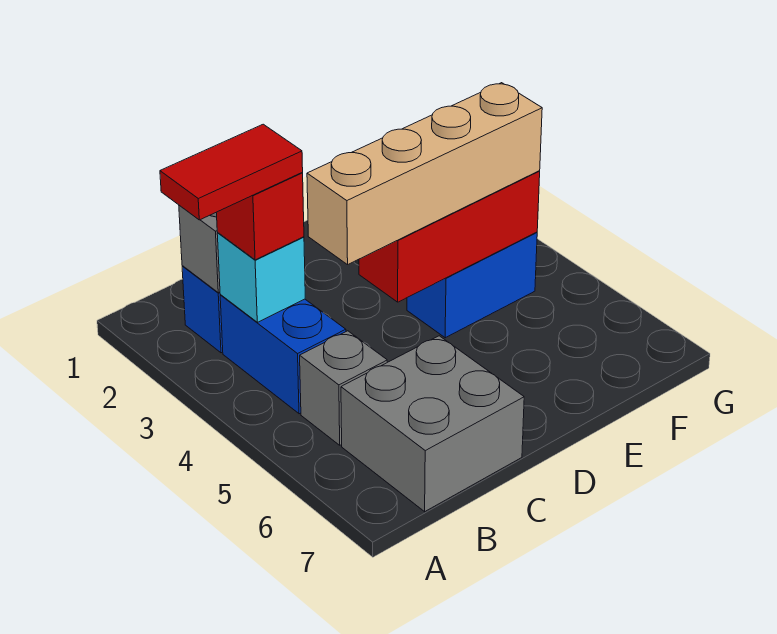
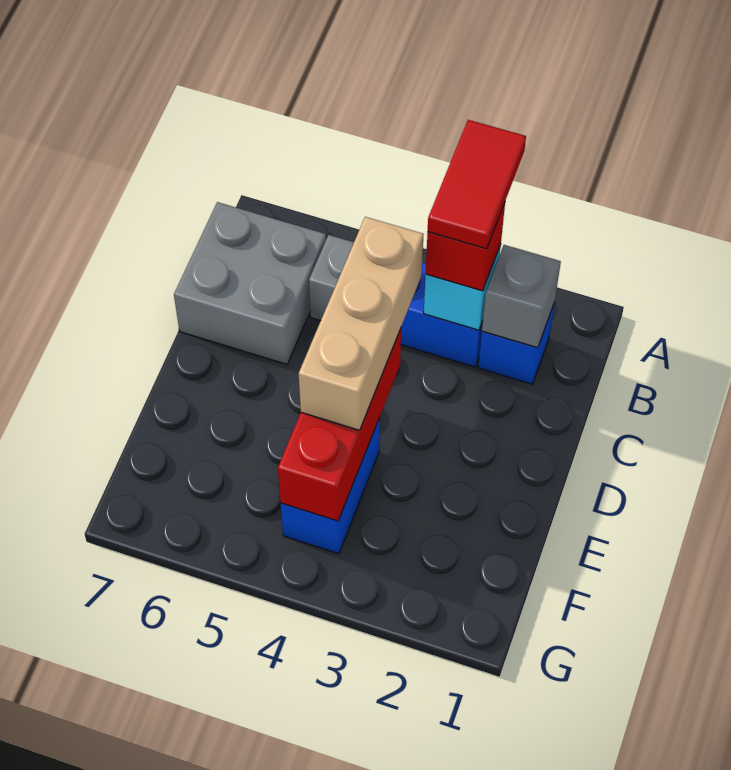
tan 1x4 brick [307,83,542,265] -> tan 1x3 brick [299,217,424,430]

